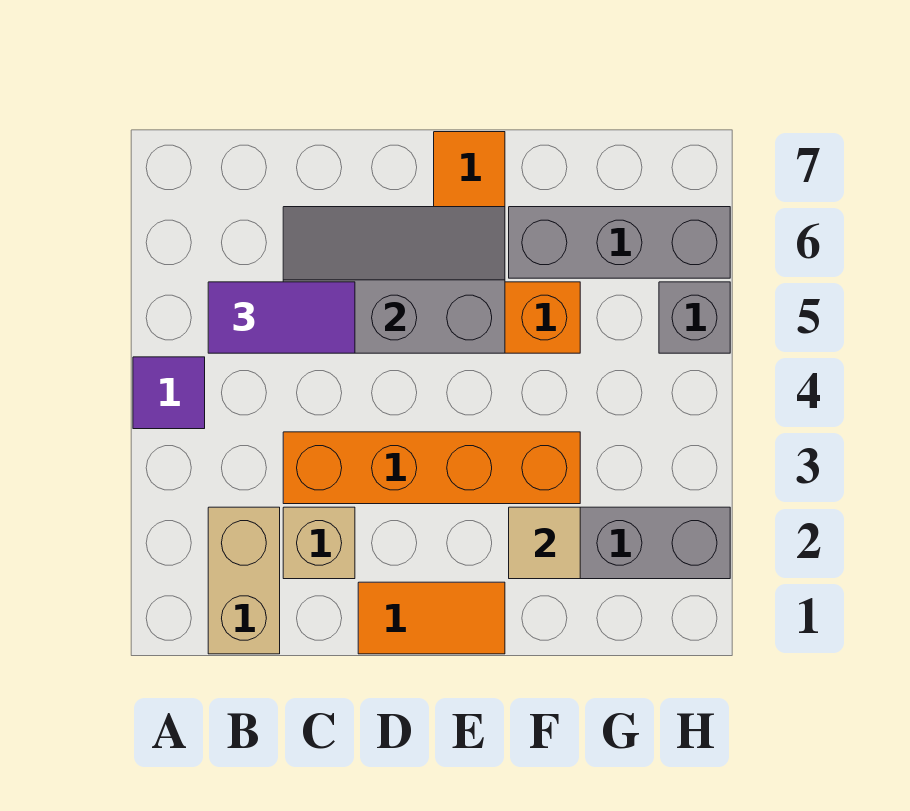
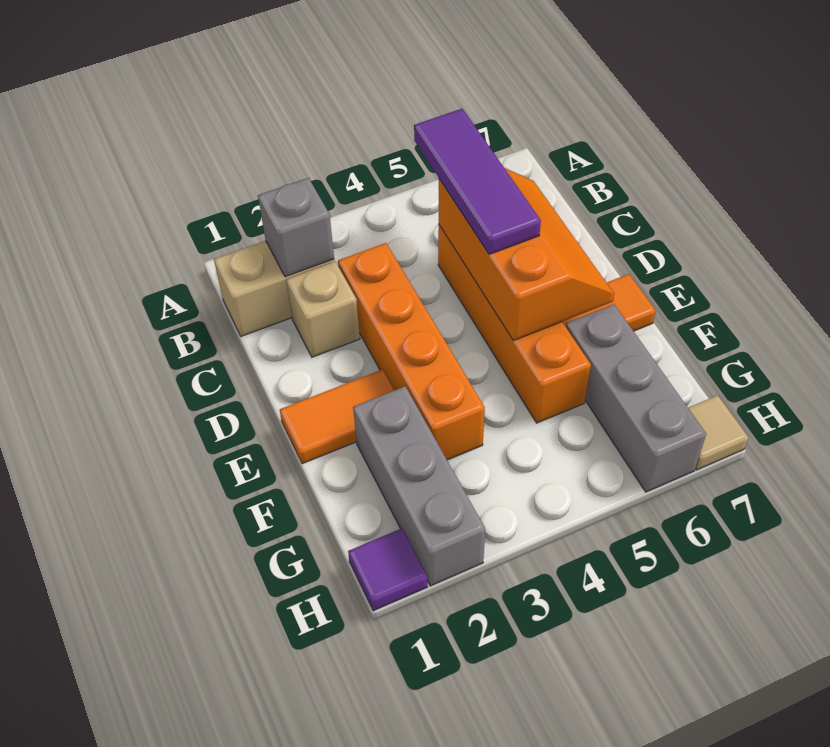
purple 1x1 tile [133,357,205,429] -> purple 1x1 tile moved to [348,528,427,611]
purple 1x2 tile [208,282,355,353] -> purple 1x3 tile [414,109,541,254]
grey 2x3 slope [283,207,505,353] -> orange 2x3 slope [439,168,614,341]
orange 1x2 tile [358,582,505,654] -> orange 1x2 tile turned to [280,370,394,464]
tan 1x1 tile [509,507,580,579] -> tan 1x1 tile moved to [688,395,748,470]
grey 1x1 brick [659,282,730,353] -> grey 1x1 brick moved to [258,178,334,277]

